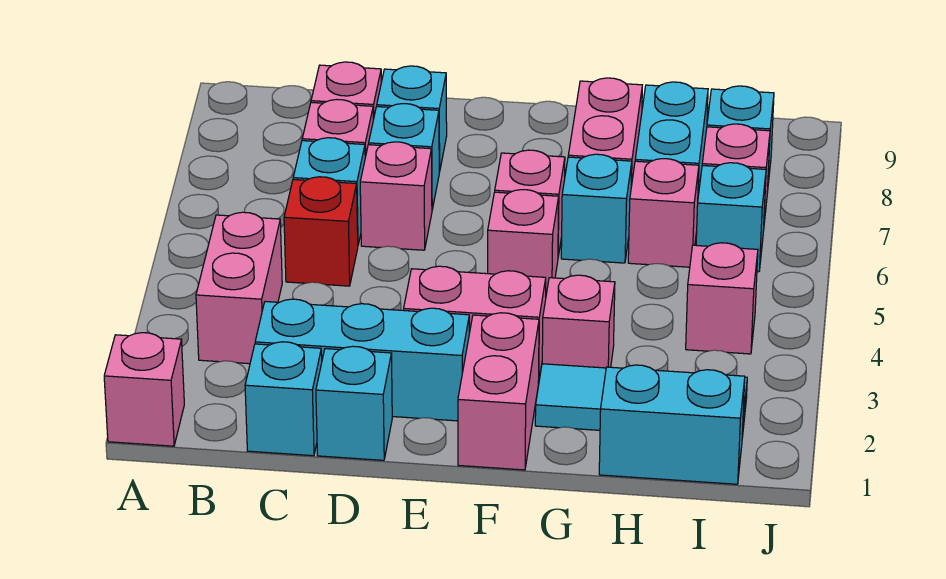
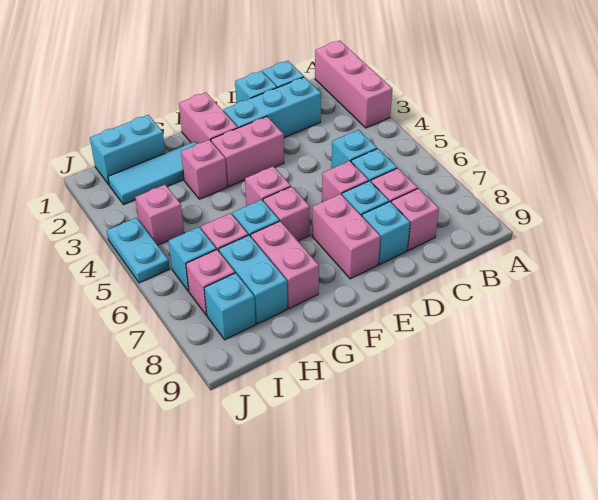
pink 1x1 brick [104,333,184,446] -> pink 1x3 brick [315,40,392,128]
pink 1x2 brick [196,212,282,364] -> pink 1x2 brick moved to [312,194,381,279]
red 1x1 brick [284,177,358,286] -> cyan 1x1 brick [331,130,377,169]
none -> cyan 1x2 plate [107,218,170,283]

